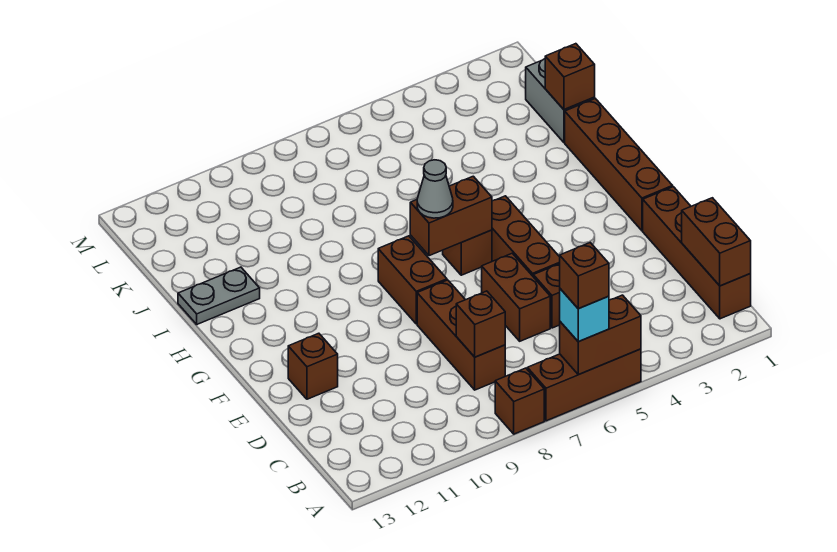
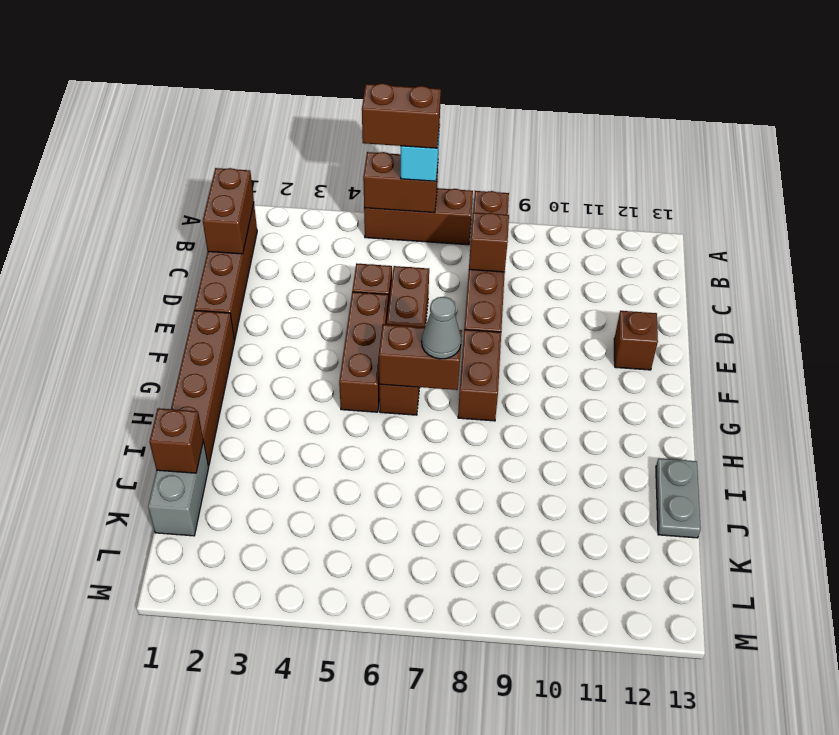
brown 1x1 brick [560,243,609,309] -> brown 1x2 brick [362,83,441,148]
grey 1x2 plate [178,267,260,324] -> grey 1x2 plate turned to [656,458,701,538]

